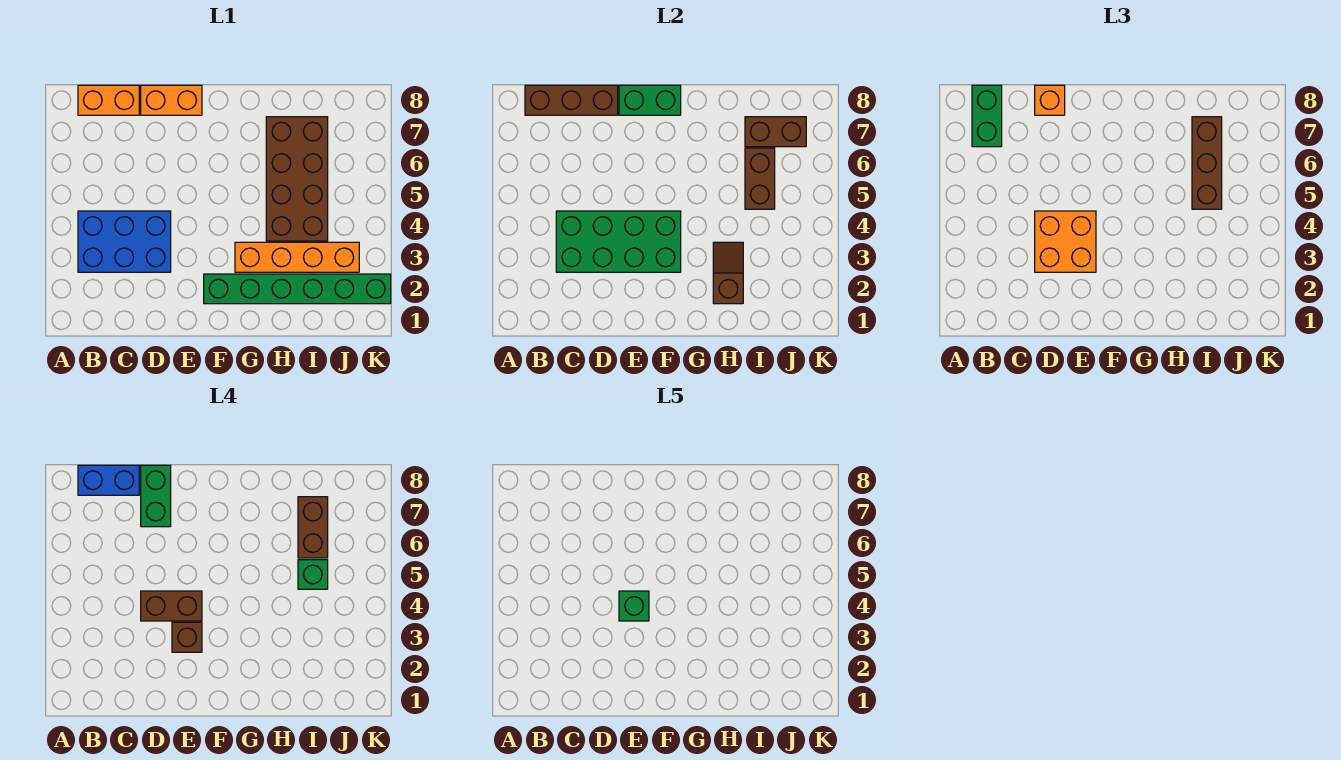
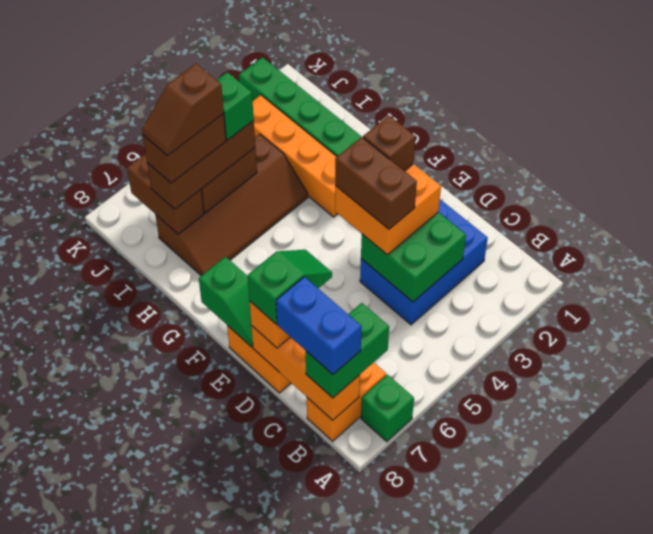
blue 2x3 brick [78,211,171,272] -> blue 2x3 brick turned to [360,200,488,325]
orange 1x2 brick [78,85,139,115] -> orange 1x2 brick turned to [307,363,386,441]
brown 1x3 brick [525,85,618,115] -> orange 1x3 brick [251,326,360,420]
green 2x4 brick [556,211,681,272] -> green 2x2 brick [361,212,466,302]
green 1x2 brick [141,465,171,527] -> green 1x2 slope [247,250,332,324]
green 1x1 brick [619,591,649,621] -> green 1x1 brick moved to [361,375,414,442]
green 1x2 brick [619,85,681,115] -> green 1x2 slope [199,257,253,347]
brown 1x2 slope [713,242,743,304] -> brown 1x2 slope moved to [142,64,224,156]
brown 2x4 brick [266,117,328,241] -> brown 2x4 slope [155,134,308,276]

